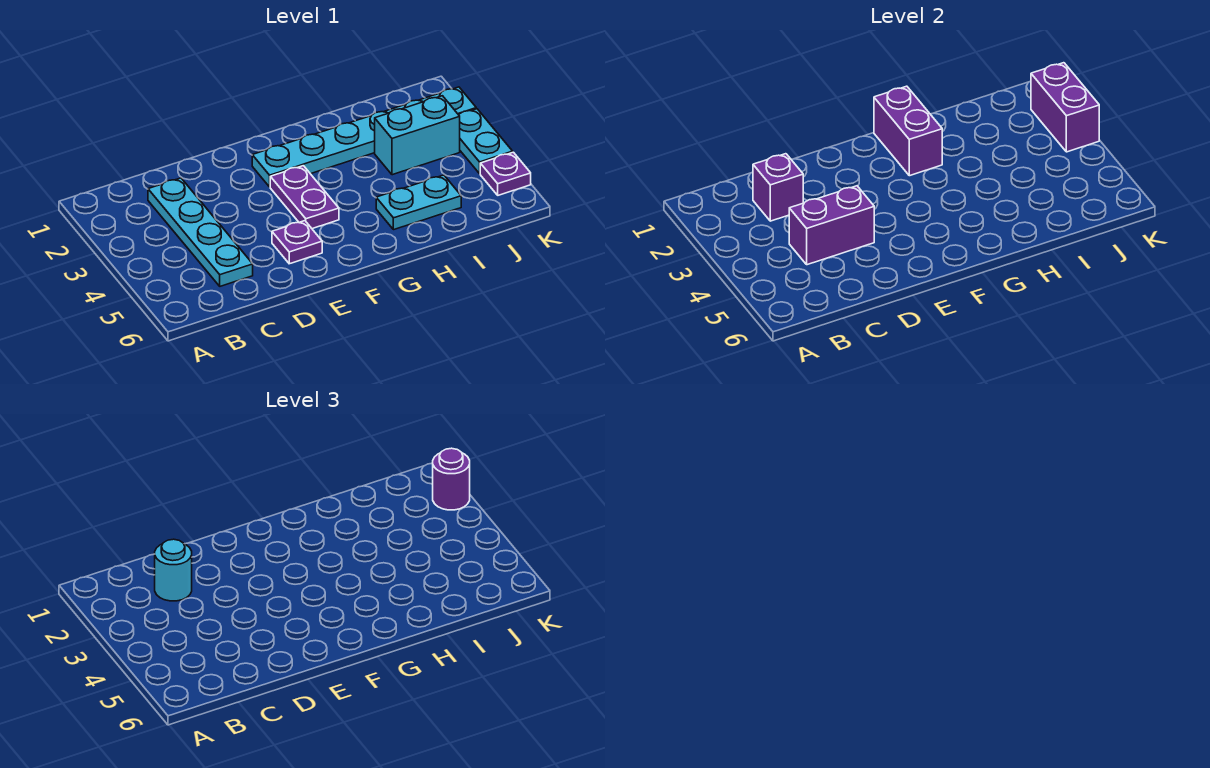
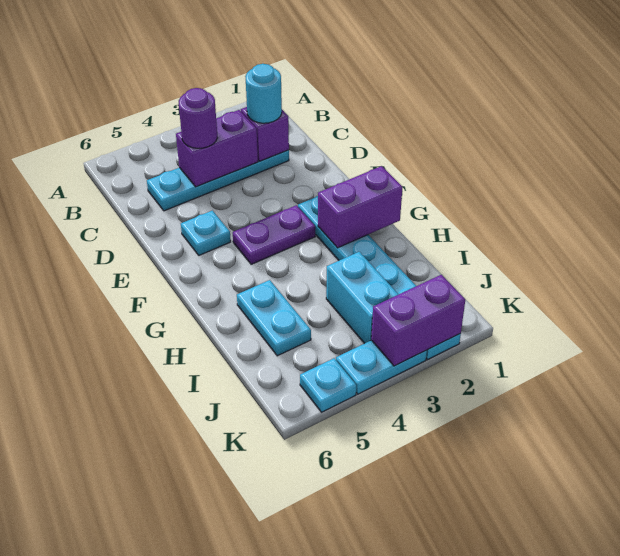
purple 1x2 brick [789,186,874,265] -> purple 1x2 brick turned to [176,110,258,187]
purple 1x1 plate [272,221,322,264] -> cyan 1x1 plate [181,211,231,255]
purple 1x1 round brick [433,448,470,510] -> purple 1x1 round brick moved to [179,88,217,148]
purple 1x1 plate [480,152,531,195] -> cyan 1x1 plate [300,358,356,412]

